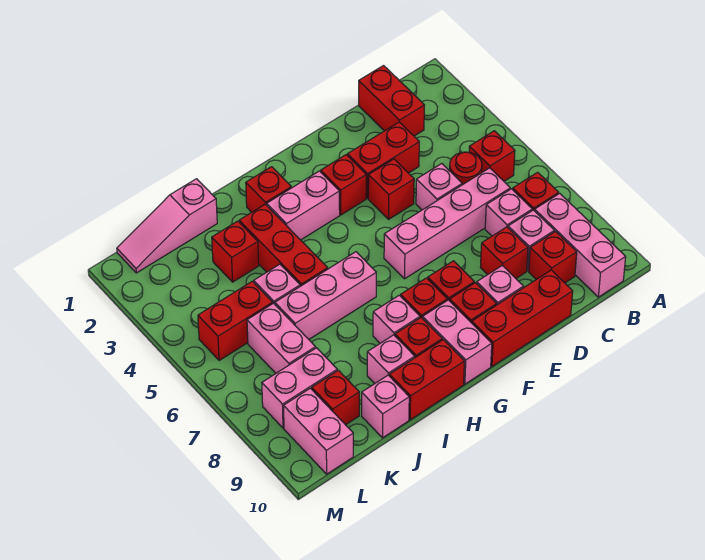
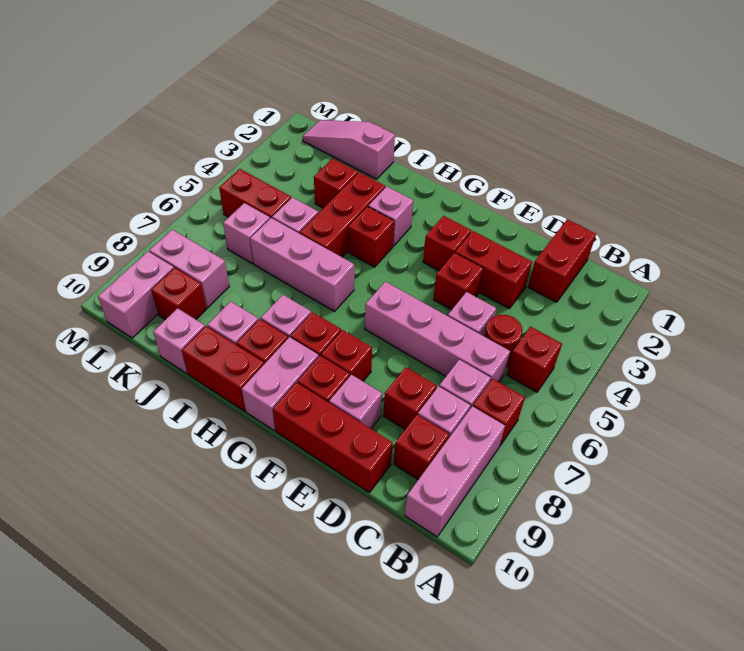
pink 1x2 brick [267,171,340,240] -> pink 1x1 brick [368,187,413,246]
red 1x1 brick [246,167,291,212] -> red 1x1 brick moved to [348,207,394,267]
pink 1x2 brick [247,303,316,373] -> pink 1x1 brick [223,203,270,263]

